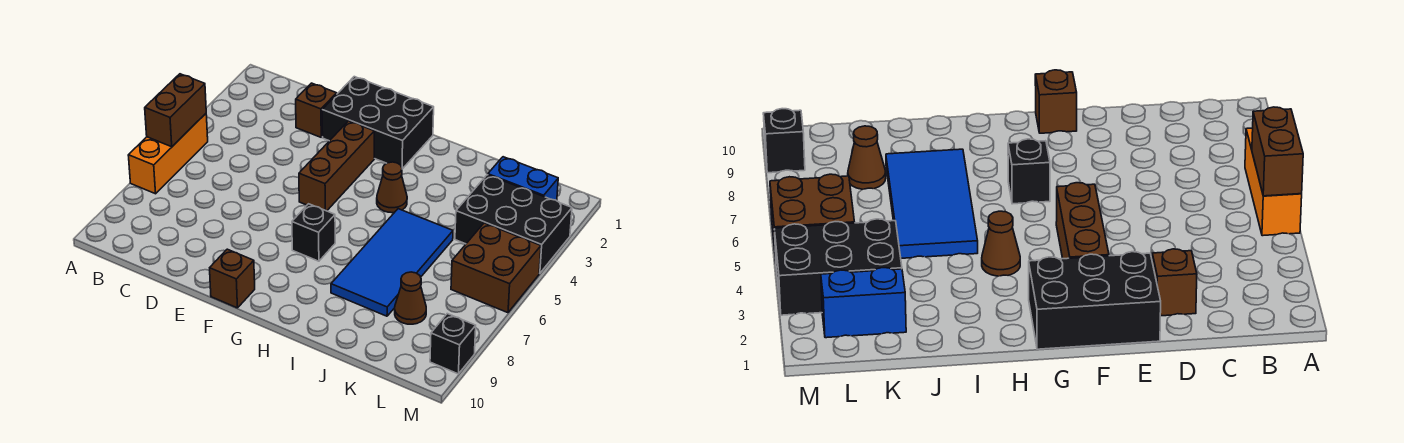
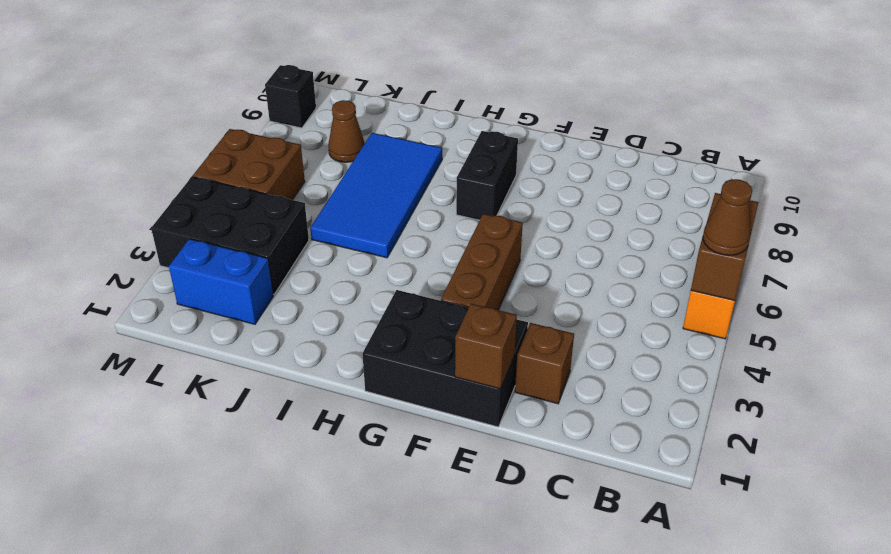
brown 1x1 brick [210,249,255,308] -> brown 1x1 brick moved to [455,304,517,389]
black 1x1 brick [292,204,335,261] -> black 1x2 brick [456,131,518,220]
brown 1x1 cone [377,162,407,213] -> brown 1x1 cone moved to [703,179,752,255]

